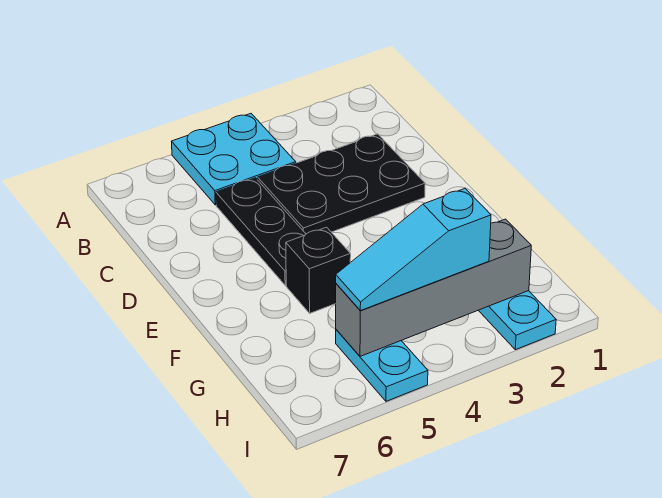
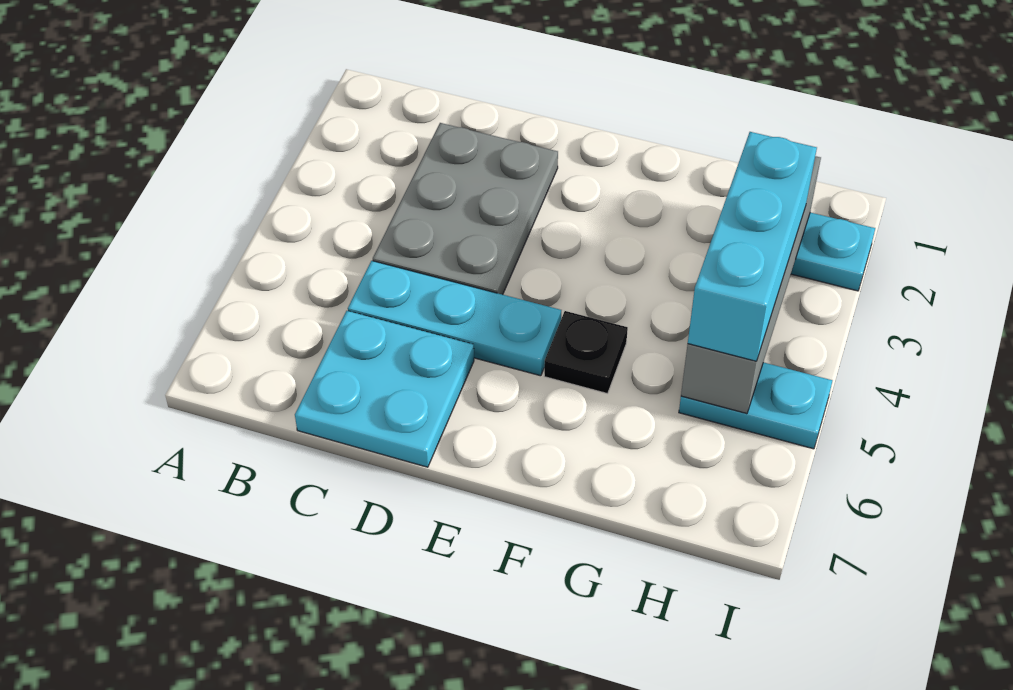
cyan 2x2 plate [172,113,296,205] -> cyan 2x2 plate moved to [295,311,474,467]
black 2x3 plate [258,134,425,234] -> grey 2x3 plate [373,123,558,295]
black 1x3 plate [216,178,306,285] -> cyan 1x3 plate [348,261,561,376]
black 1x1 brick [286,227,351,313] -> black 1x1 plate [544,311,628,394]
cyan 1x3 slope [336,189,491,311] -> cyan 1x3 brick [688,132,817,361]

